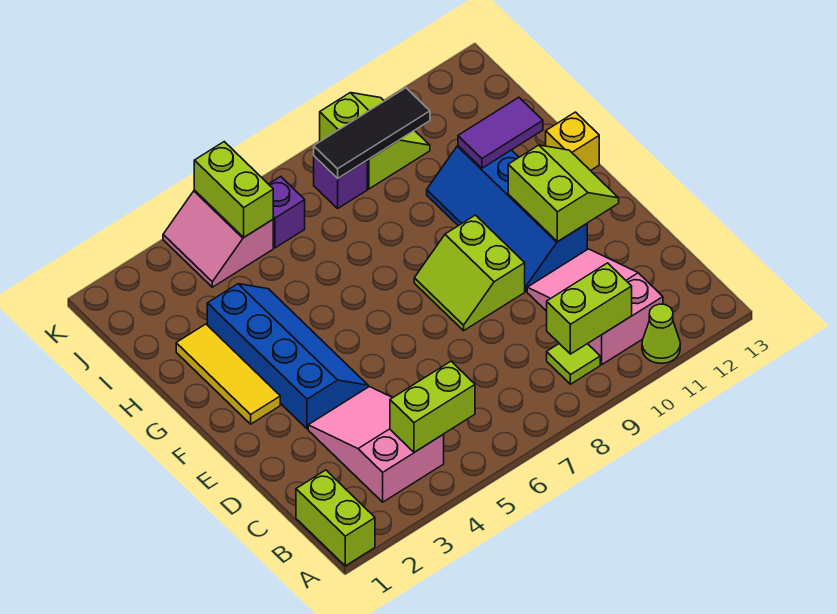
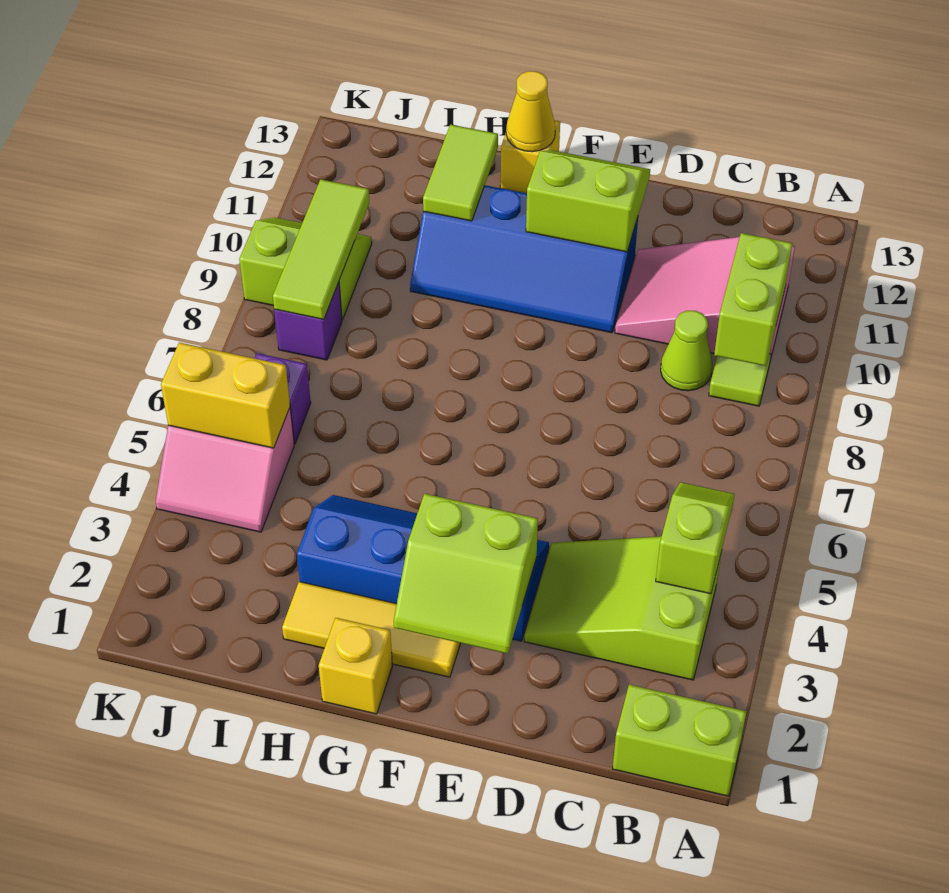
lime 1x1 cone [642,304,680,363] -> lime 1x1 cone moved to [661,311,712,391]
pink 2x3 slope [308,387,444,502] -> lime 2x3 slope [524,536,722,680]
lime 1x2 brick [390,361,475,452] -> lime 1x2 slope [656,482,735,594]
lime 2x2 slope [414,215,525,331] -> lime 2x2 slope moved to [394,494,538,654]
none -> yellow 1x1 brick [319,618,392,714]
none -> yellow 1x1 cone [506,71,555,152]
purple 1x2 tile [458,97,543,168] -> lime 1x2 tile [423,125,498,221]
lime 1x2 brick [194,142,273,237] -> yellow 1x2 brick [161,343,290,448]
black 1x3 tile [314,88,430,179] -> lime 1x3 tile [273,179,369,319]

